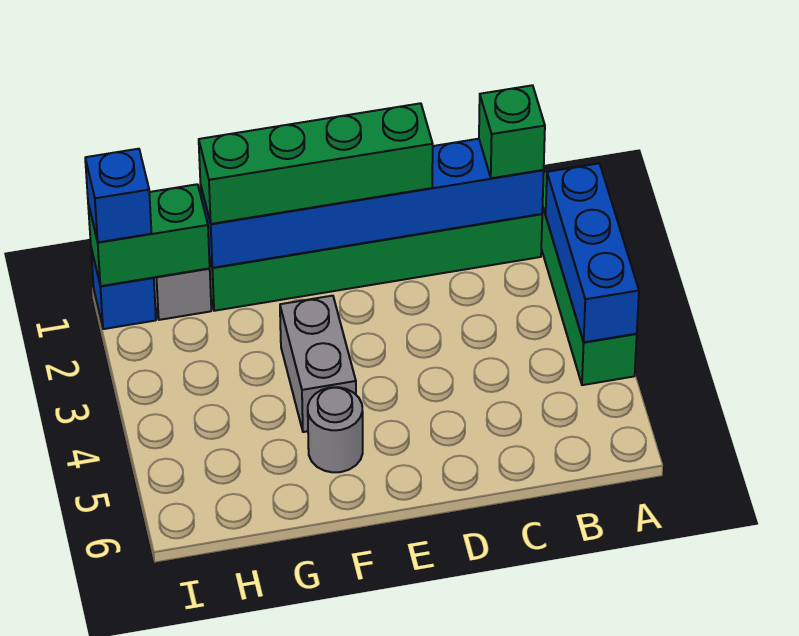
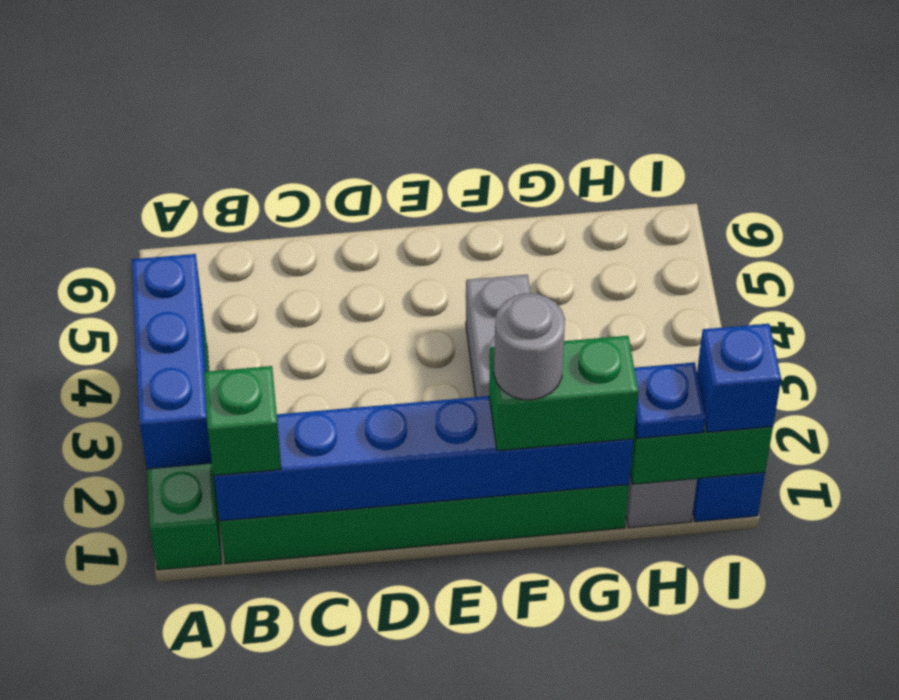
green 1x4 brick [199,103,433,224] -> green 1x2 brick [489,336,638,451]
grey 1x1 round brick [308,387,363,472] -> grey 1x1 round brick moved to [494,293,565,400]
none -> blue 1x1 plate [634,362,706,438]

